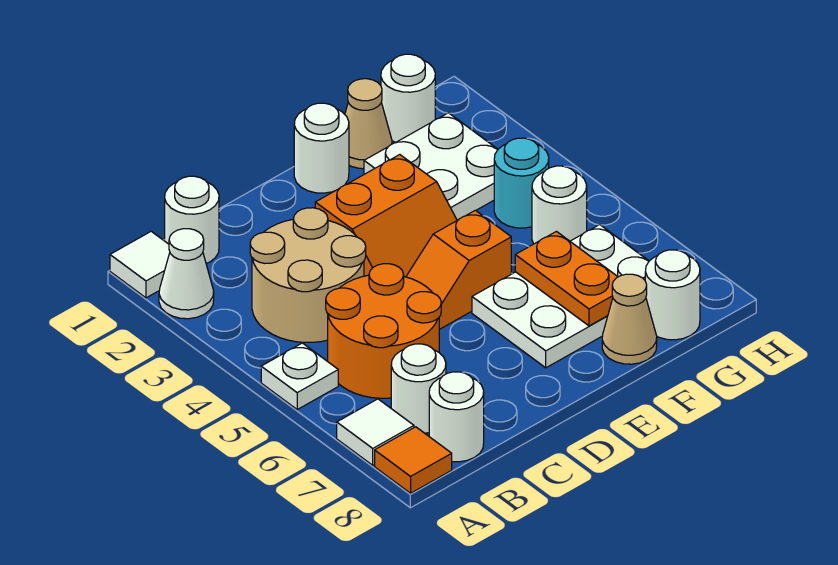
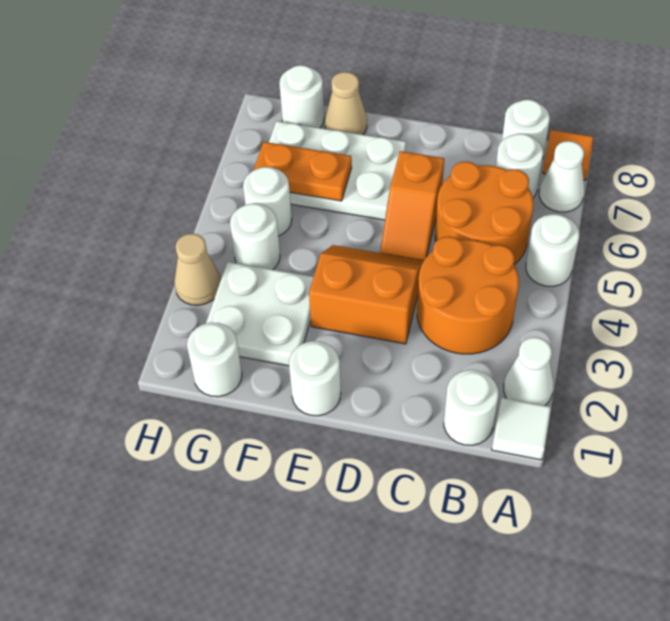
white 1x1 plate [261,343,338,409] -> white 1x1 round brick [526,214,579,286]
white 1x1 tile [337,399,414,465] -> white 1x1 cone [539,141,584,212]
tan 2x2 round brick [250,208,366,343] -> orange 2x2 round brick [417,236,519,354]
orange 1x2 slope [406,210,511,330] -> orange 1x2 slope turned to [380,151,444,261]
tan 1x1 cone [345,79,392,169] -> tan 1x1 cone moved to [174,234,221,305]
orange 1x2 plate [515,231,618,326] -> orange 1x2 plate turned to [254,142,352,201]
cyan 1x1 round brick [494,138,549,228] -> white 1x1 round brick [230,204,280,270]

